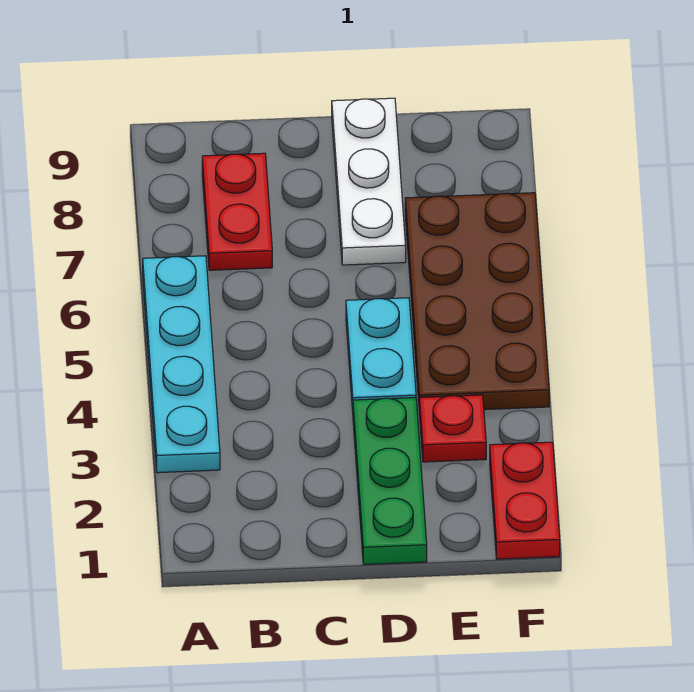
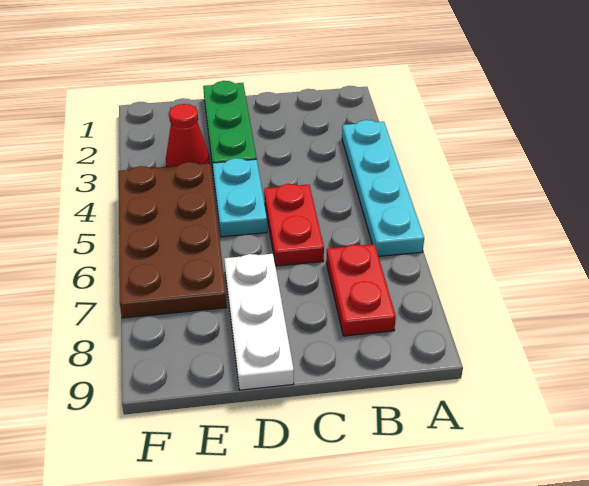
red 1x1 plate [419,395,486,462] -> red 1x1 cone [166,104,210,167]
red 1x2 plate [490,442,560,559] -> red 1x2 plate moved to [264,184,324,266]

